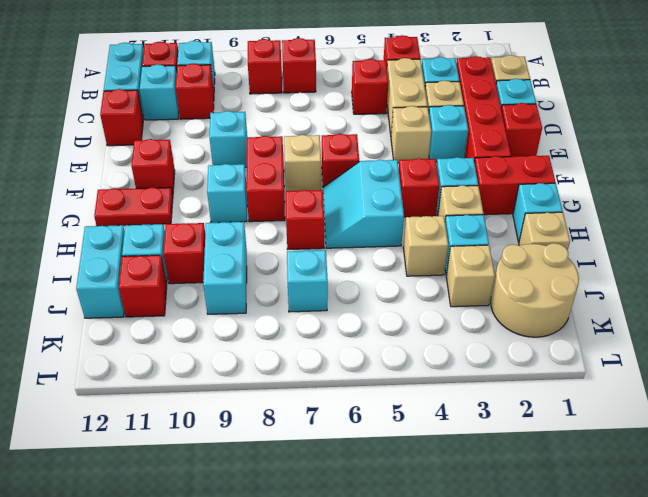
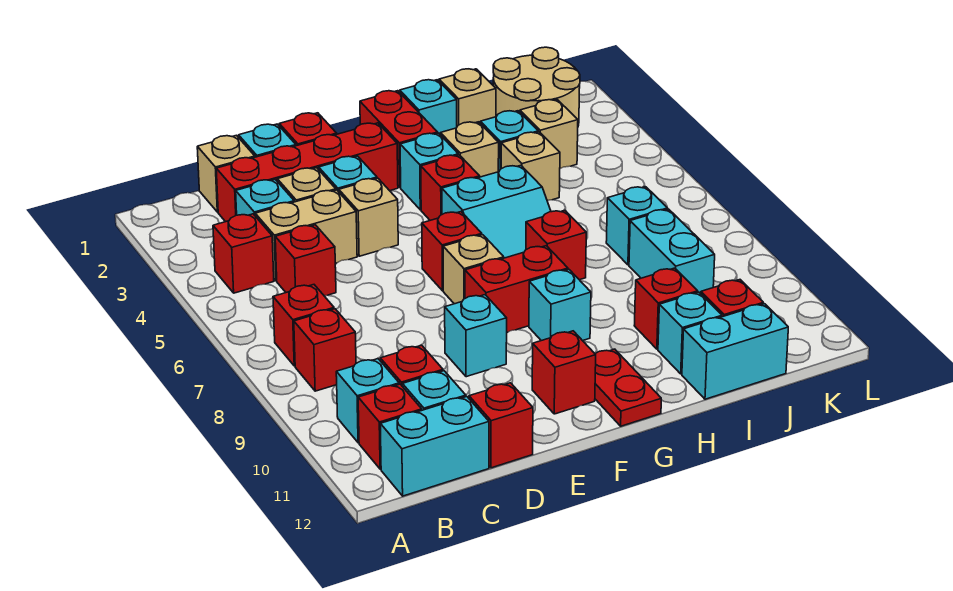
cyan 1x2 brick [203,222,247,314] -> cyan 1x2 brick turned to [629,209,715,294]

